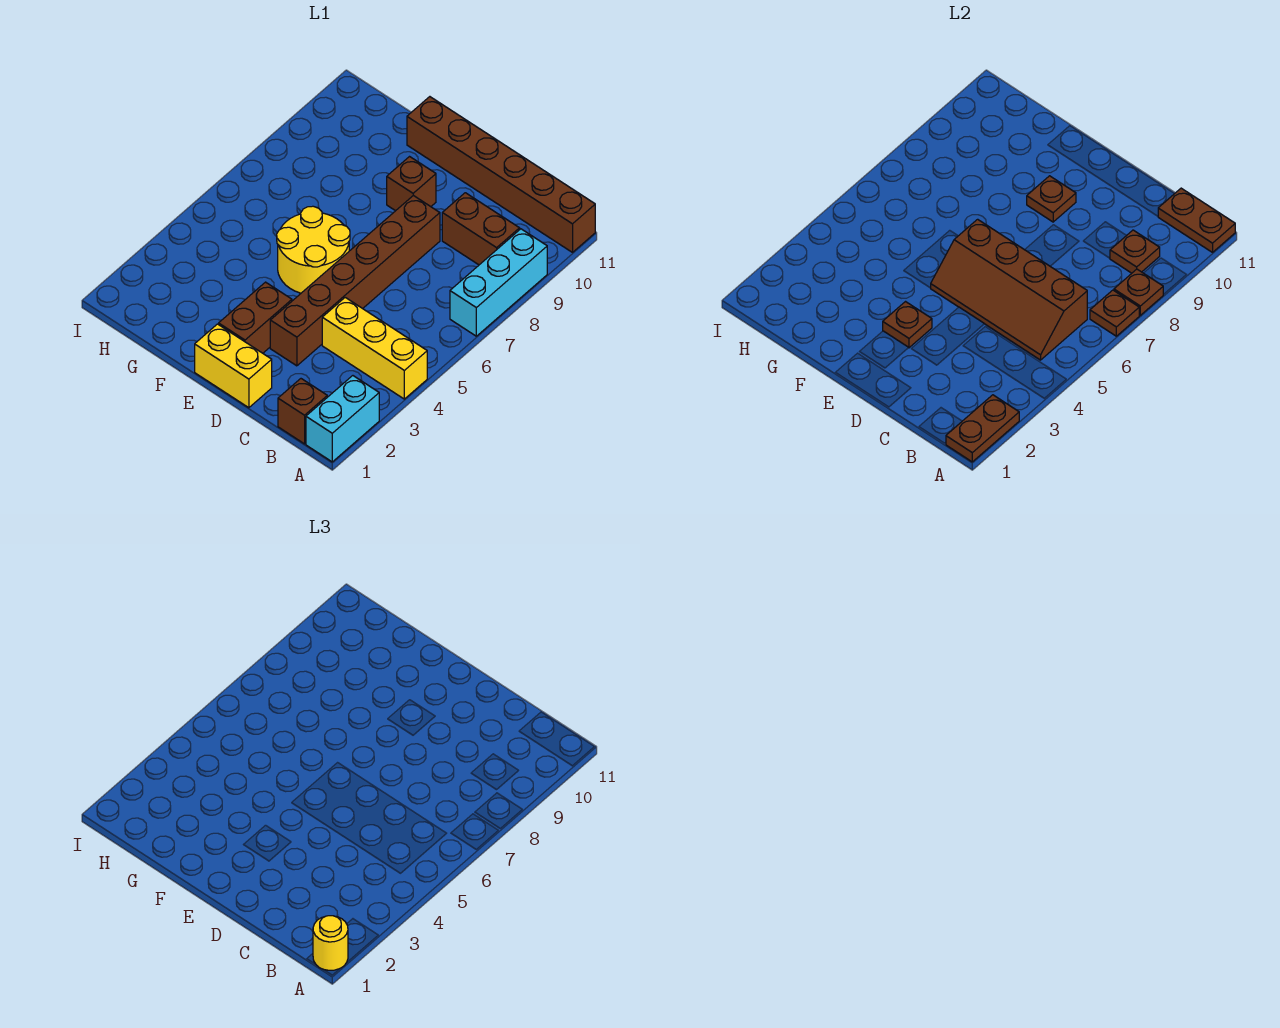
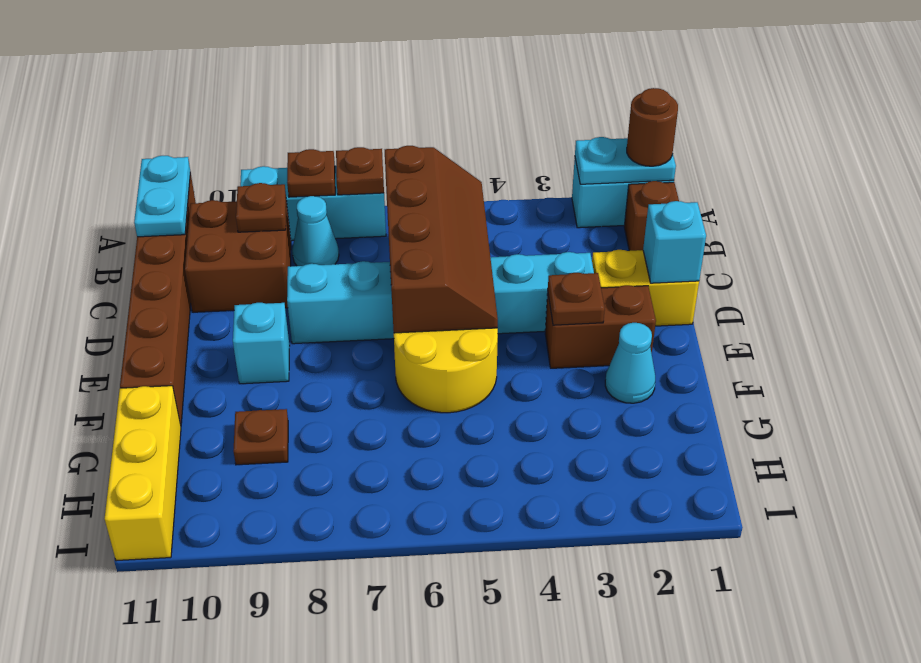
brown 1x2 plate [946,395,1019,462] -> cyan 1x2 plate [575,137,676,184]
yellow 1x1 round brick [313,916,348,970] -> brown 1x1 round brick [627,88,678,166]
yellow 1x3 brick [322,298,427,399] -> yellow 1x3 brick moved to [105,386,181,561]
brown 1x2 plate [1158,188,1235,252] -> cyan 1x2 plate [134,156,190,237]
none -> cyan 1x1 cone [292,196,339,266]
brown 1x2 brick [442,193,520,265] -> brown 2x2 brick [185,200,291,312]
yellow 1x2 brick [195,324,272,408] -> yellow 1x2 brick turned to [592,250,699,326]
none -> cyan 1x1 brick [643,201,706,283]
brown 1x6 brick [270,195,440,366] -> cyan 1x6 brick [287,252,594,344]
brown 1x1 brick [387,157,436,211] -> cyan 1x1 brick [233,303,290,384]
brown 1x1 plate [1027,176,1076,222] -> brown 1x1 plate moved to [233,409,288,465]
none -> cyan 1x1 cone [605,323,655,403]

